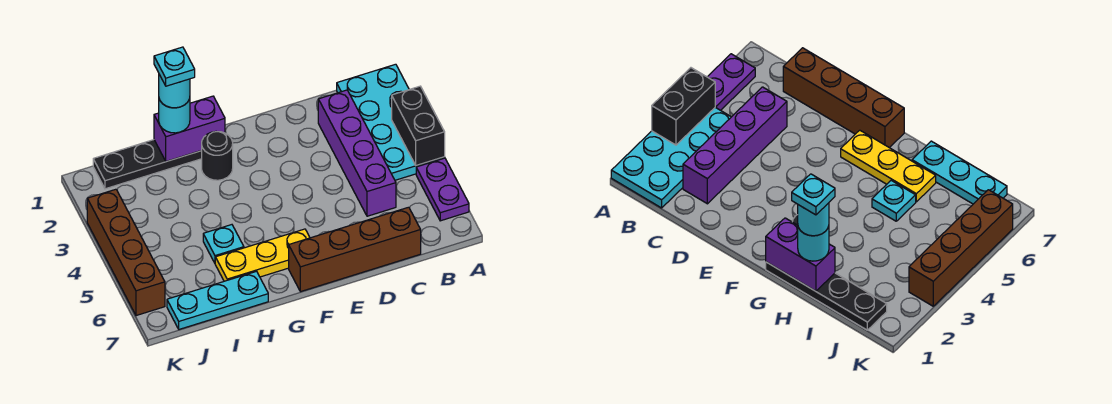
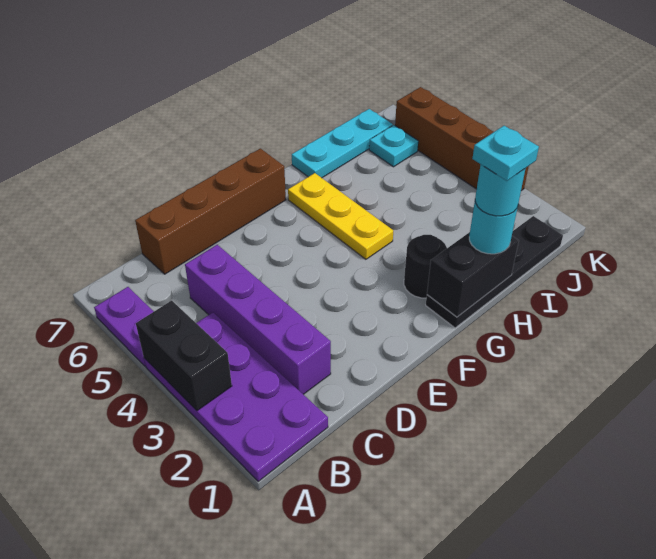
cyan 2x4 plate [337,64,445,180] -> purple 2x4 plate [144,312,328,482]
yellow 1x3 plate [215,229,310,281] -> yellow 1x3 plate turned to [288,173,393,259]
purple 1x2 brick [154,96,225,162] -> black 1x2 brick [427,232,519,317]
cyan 1x1 plate [203,225,244,263] -> cyan 1x1 plate moved to [369,125,418,167]

